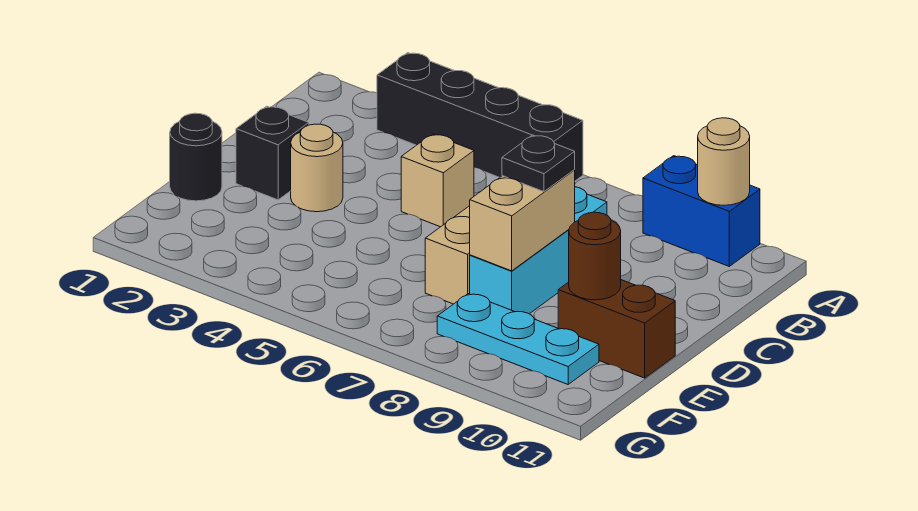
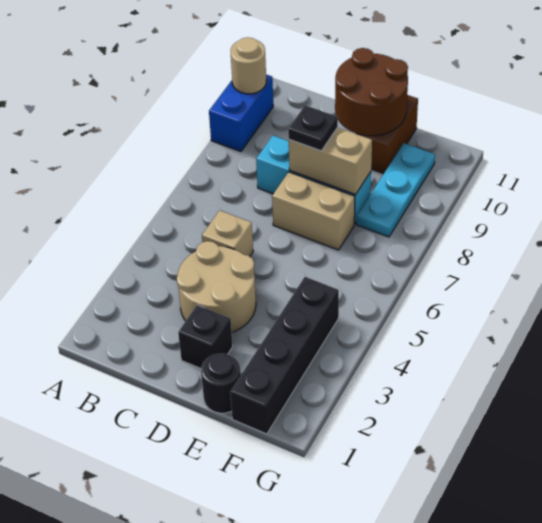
black 1x4 brick [377,53,583,181] -> black 1x4 brick moved to [230,277,339,434]
tan 1x1 round brick [291,124,343,212] -> tan 2x2 round brick [177,241,256,332]
brown 1x1 round brick [569,212,621,300] -> brown 2x2 round brick [335,48,408,136]

